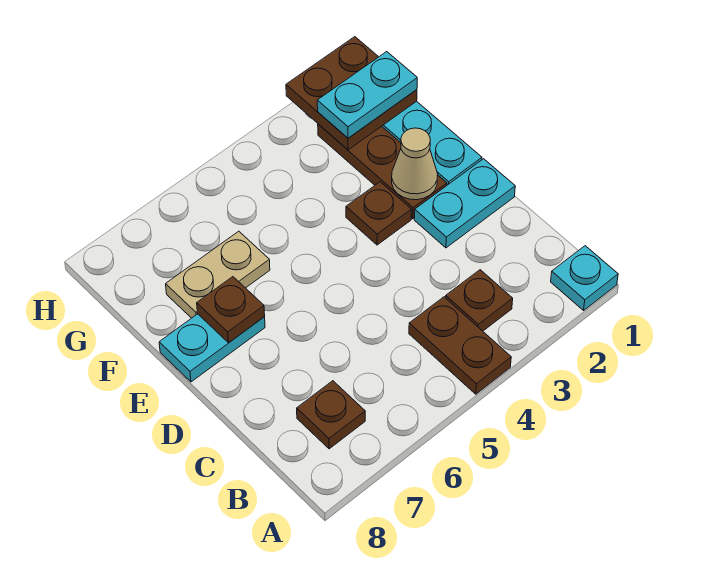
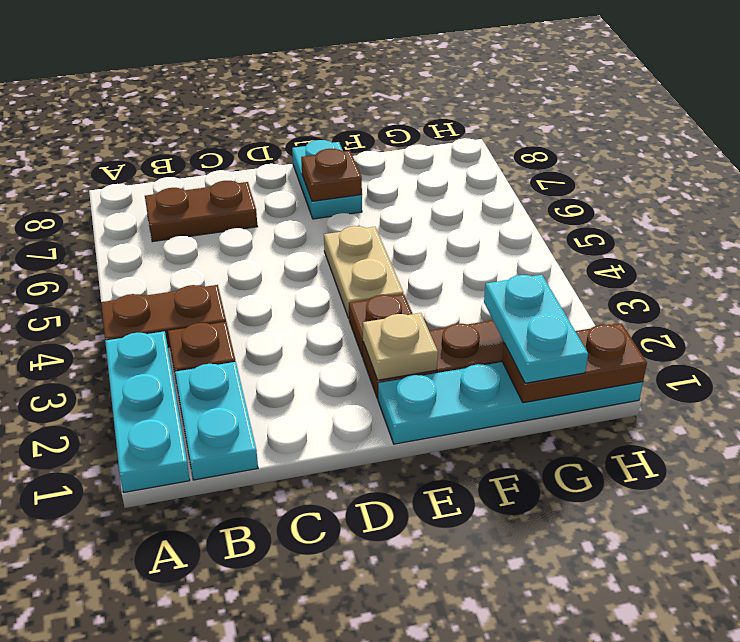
cyan 1x1 plate [551,246,618,310] -> cyan 1x3 plate [105,331,190,492]
brown 1x1 plate [297,381,365,449] -> brown 1x2 plate [145,181,258,242]
cyan 1x2 plate [414,159,515,248] -> cyan 1x2 plate moved to [175,362,258,480]
tan 1x1 cone [392,128,438,200] -> tan 1x1 plate [363,313,438,380]
tan 1x2 plate [166,231,270,318] -> tan 1x2 plate moved to [324,226,403,318]
brown 2x2 plate [286,37,417,150] -> brown 1x2 plate [502,323,647,403]

